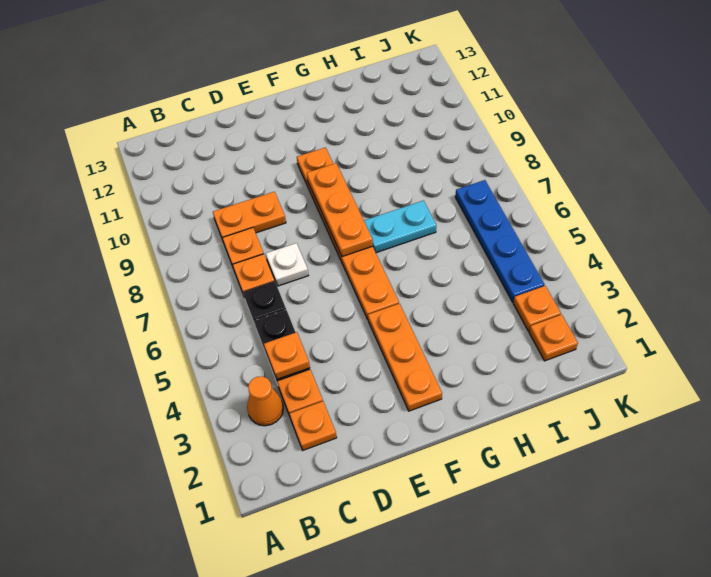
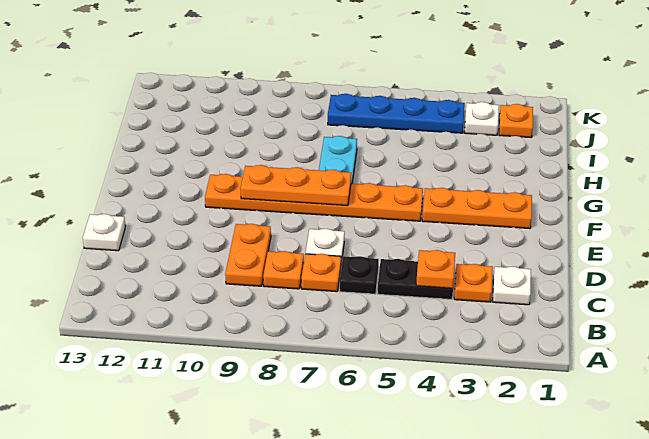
orange 1x1 cone [247,376,283,426] -> none
orange 1x1 plate [290,401,337,450] -> white 1x1 plate [493,267,531,305]
none -> white 1x1 plate [83,214,125,251]
orange 1x1 plate [513,286,561,331] -> white 1x1 plate [465,102,499,135]

